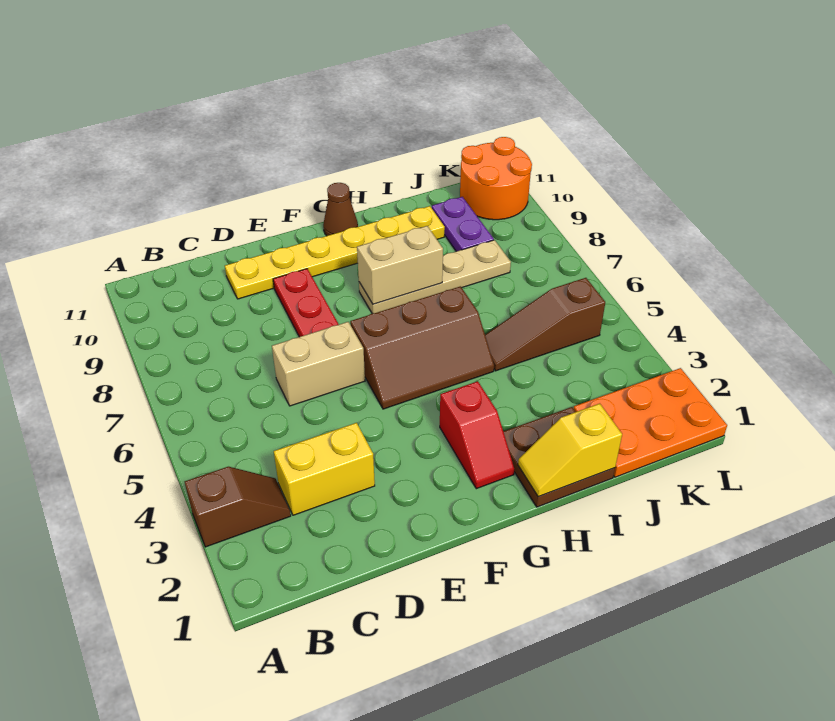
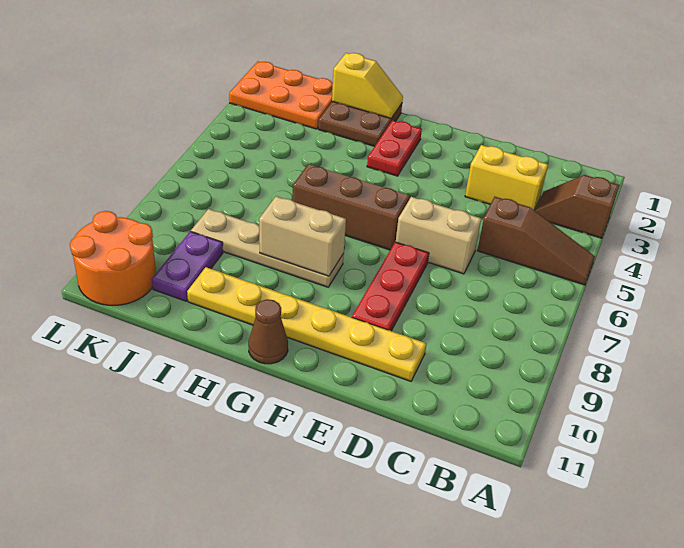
red 1x2 slope [440,381,514,489] -> red 1x2 plate [367,120,422,176]
brown 1x3 slope [485,278,605,371] -> brown 1x3 slope moved to [477,197,595,285]

